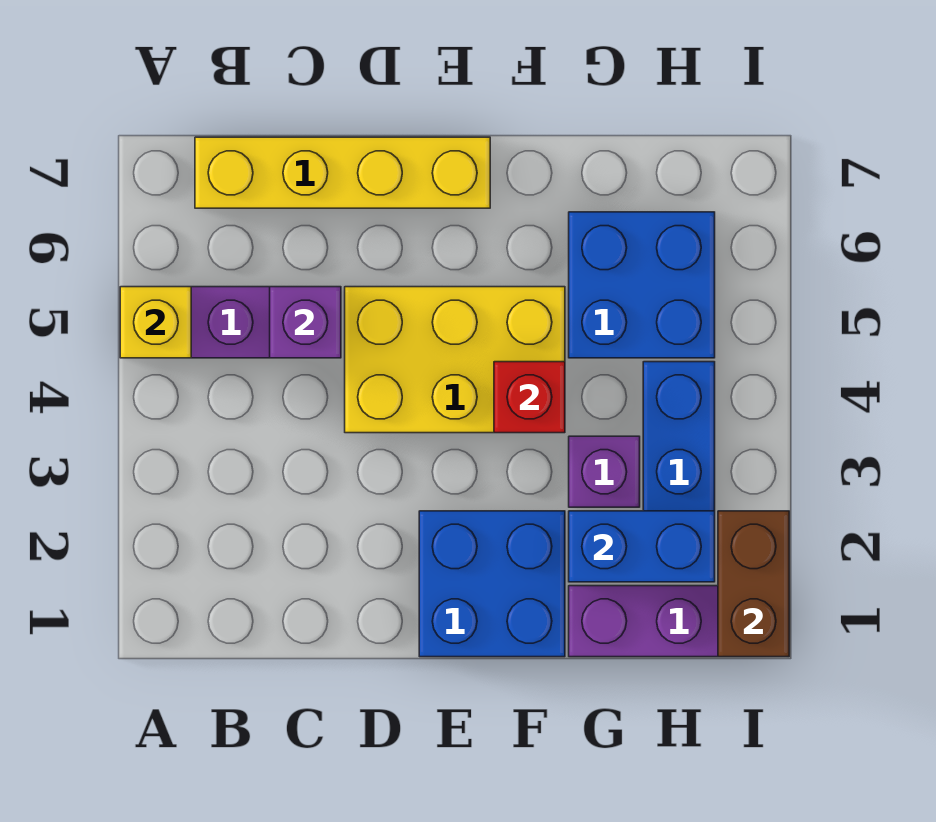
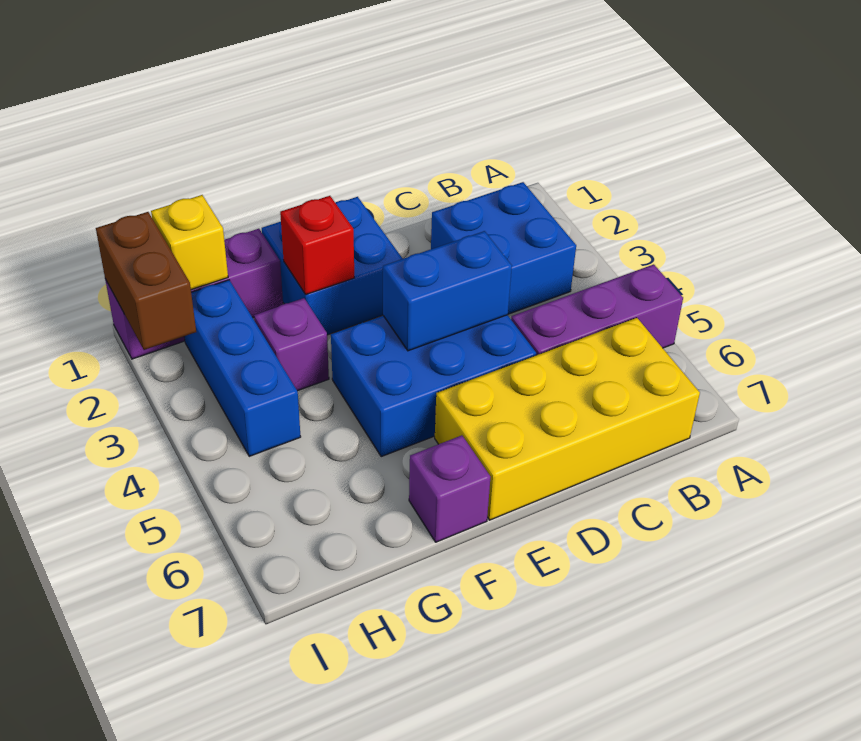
yellow 1x1 brick [120,287,191,358] -> yellow 1x1 brick moved to [151,195,228,290]
yellow 1x4 brick [195,137,490,208] -> yellow 2x4 brick [435,318,700,520]
purple 1x1 brick [270,287,341,358] -> purple 1x1 brick moved to [409,435,490,542]
yellow 2x3 brick [345,287,565,433] -> blue 2x3 brick [331,315,536,457]
red 1x1 brick [494,362,565,433] -> red 1x1 brick moved to [280,196,354,295]
blue 1x2 brick [569,511,715,582] -> blue 1x2 brick moved to [383,231,512,351]
blue 2x2 brick [569,212,715,358] -> blue 2x2 brick moved to [431,182,576,314]

